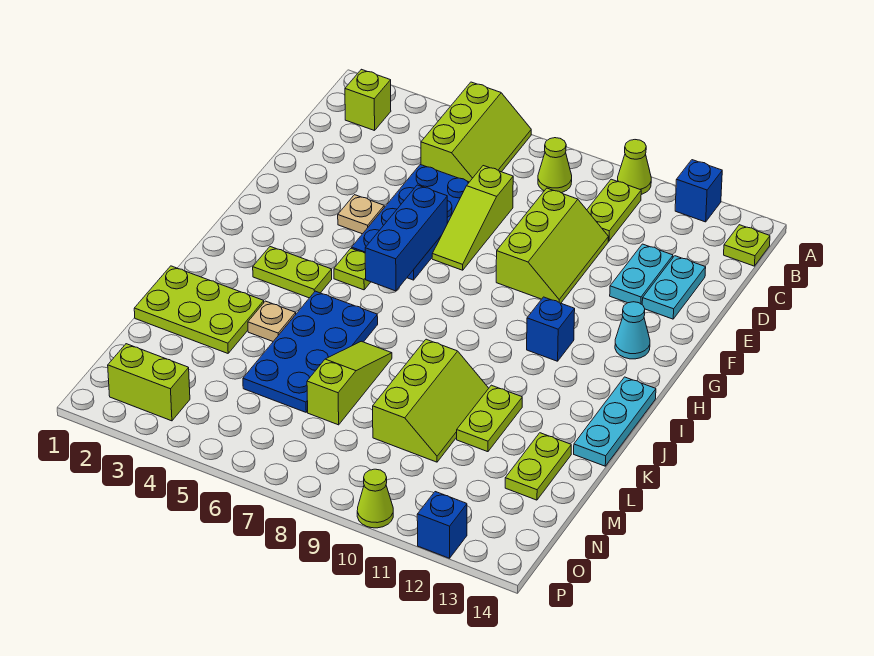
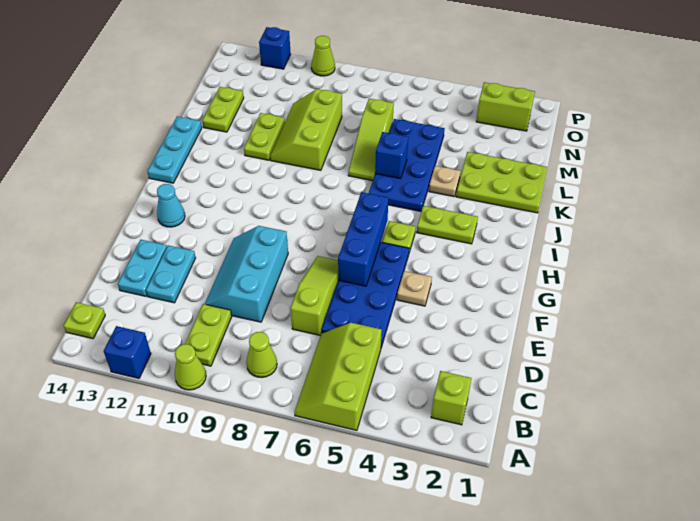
lime 2x3 slope [496,188,608,303] -> cyan 2x3 slope [205,226,288,322]
blue 1x1 brick [527,297,575,361] -> blue 1x1 brick moved to [375,132,408,179]

